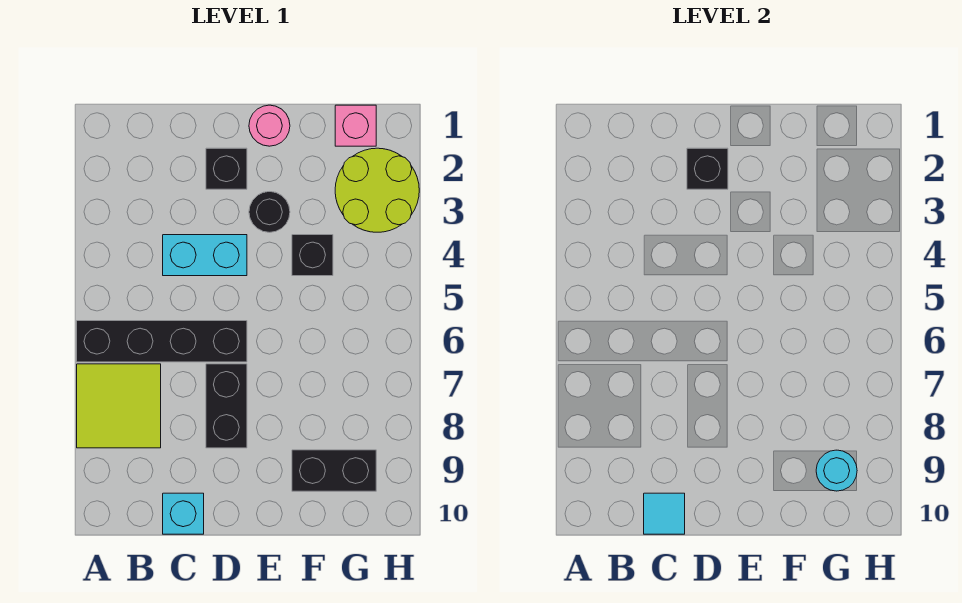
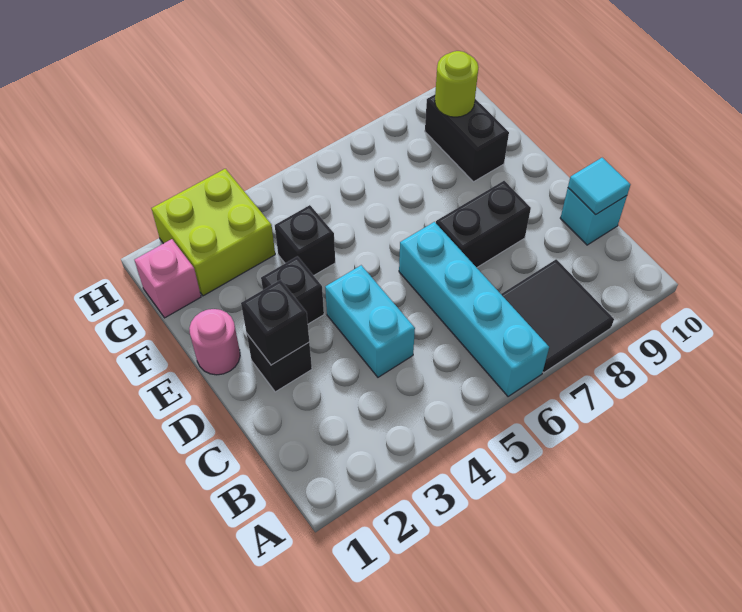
black 1x4 brick [77,321,247,362] -> cyan 1x4 brick [399,222,549,397]
lime 2x2 tile [77,364,161,448] -> black 2x2 tile [501,259,614,373]
black 1x1 round brick [249,192,290,232] -> black 1x1 brick [261,256,324,324]
lime 2x2 round brick [335,148,419,232] -> lime 2x2 brick [152,169,275,296]
cyan 1x1 round brick [816,450,857,491] -> lime 1x1 round brick [435,51,478,117]

